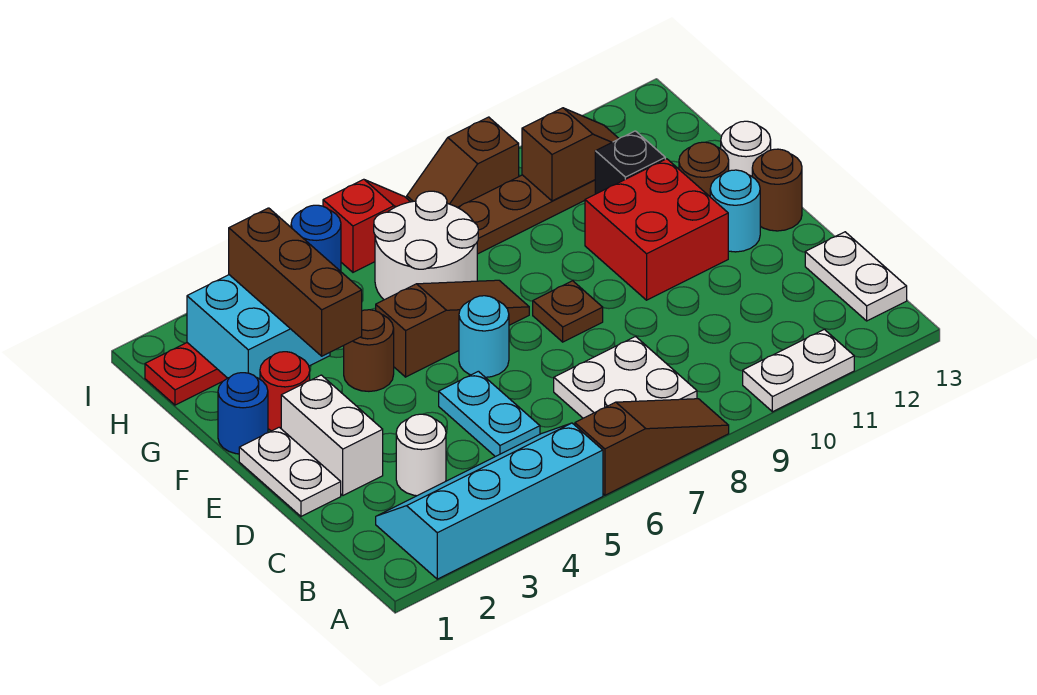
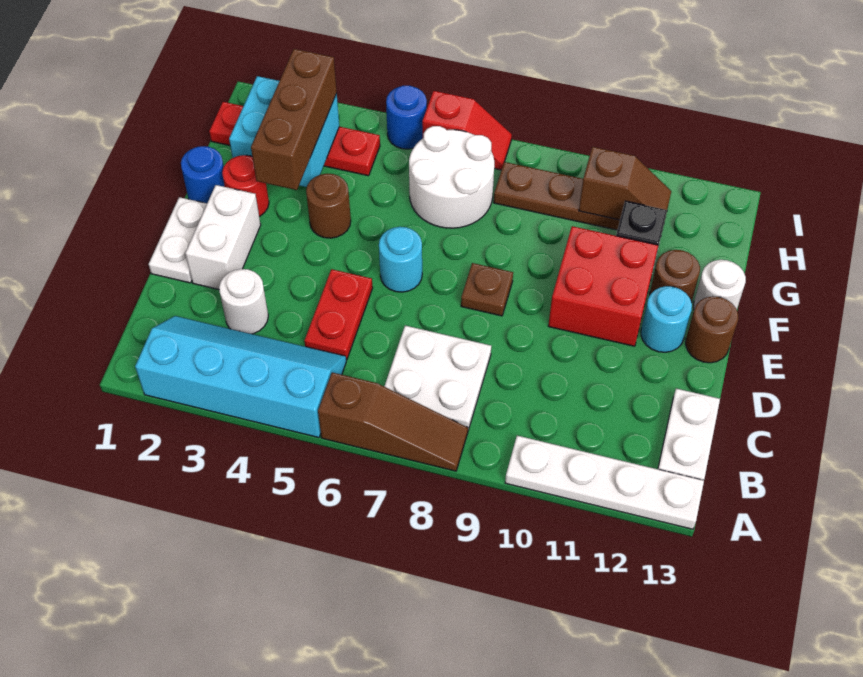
white 1x2 plate [743,329,854,412] -> white 1x4 plate [505,436,704,529]
cyan 1x2 plate [439,371,540,457] -> red 1x2 plate [304,269,373,360]
brown 1x3 slope [376,280,529,377] -> none
brown 1x2 slope [407,117,519,207] -> none

